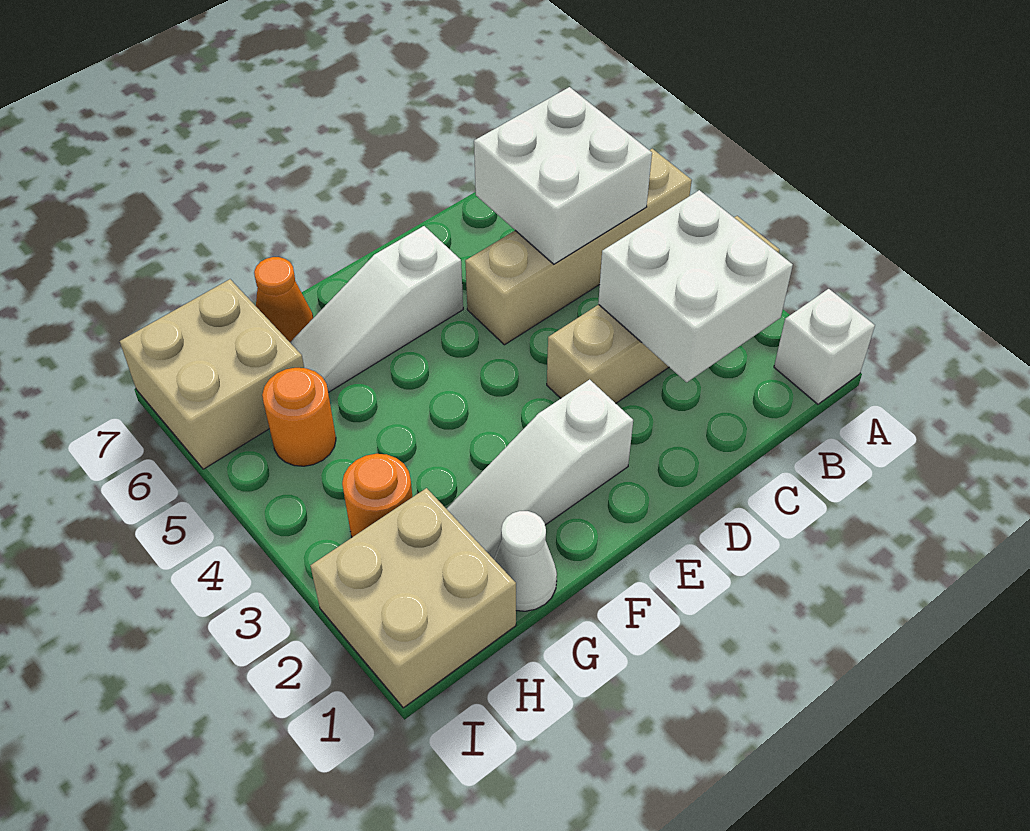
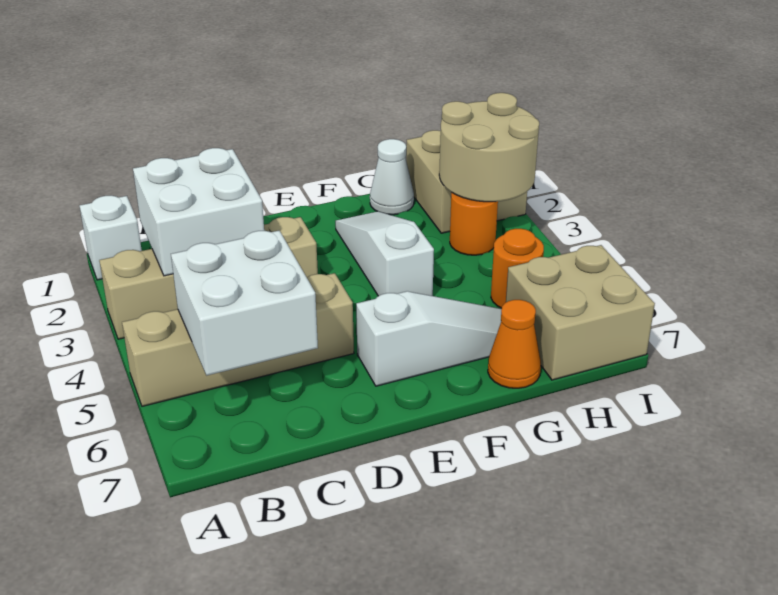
white 1x3 slope [447,379,633,559] -> white 1x3 slope turned to [335,211,434,296]
none -> tan 2x2 round brick [439,93,539,202]

